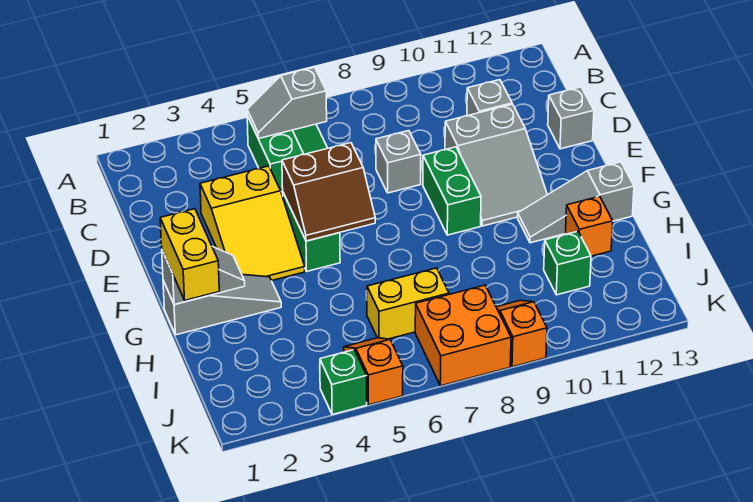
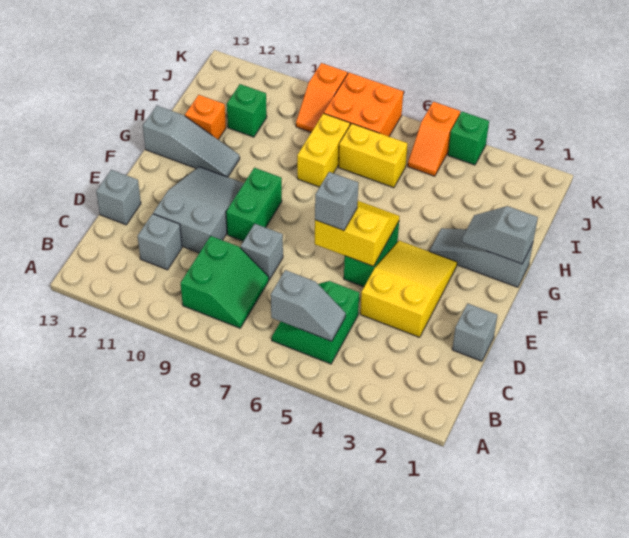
none -> green 2x2 slope [181,236,269,328]
none -> grey 1x1 brick [452,304,497,361]
brown 2x2 slope [282,143,375,241] -> yellow 2x2 slope [315,201,400,266]
none -> grey 1x1 brick [315,172,358,230]
yellow 1x2 brick [160,209,219,300] -> yellow 1x2 brick moved to [297,113,350,187]

